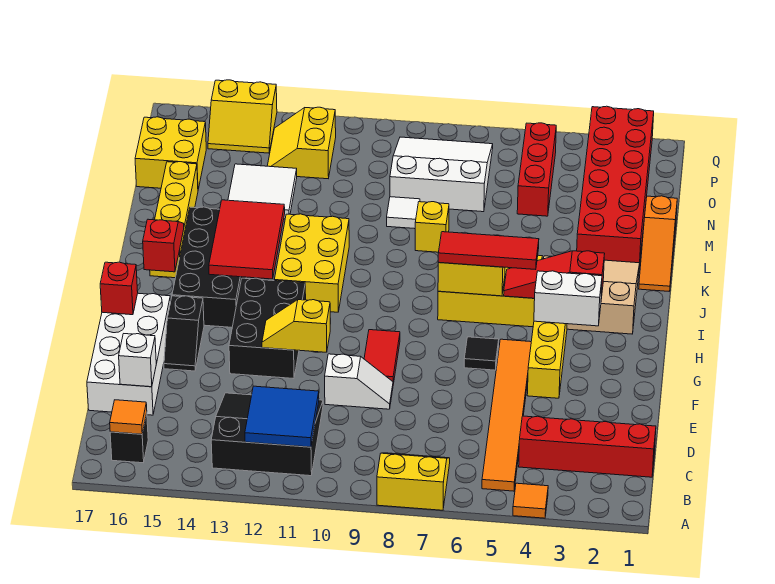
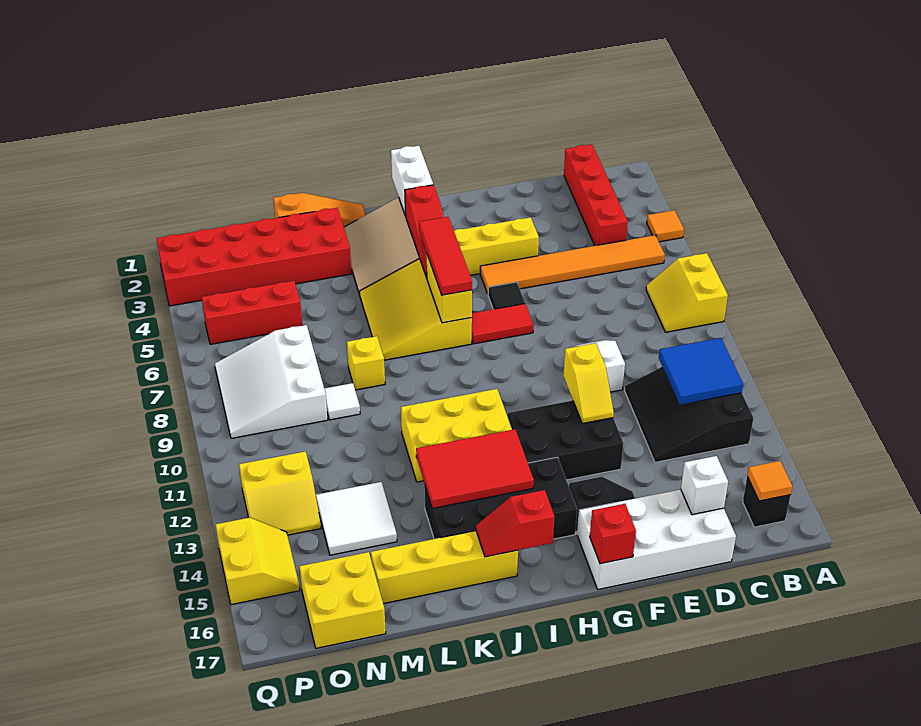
red 1x2 tile [364,330,400,384] -> red 1x2 tile moved to [472,304,533,344]
white 1x2 brick [534,271,602,326] -> white 1x2 brick moved to [391,146,433,216]

